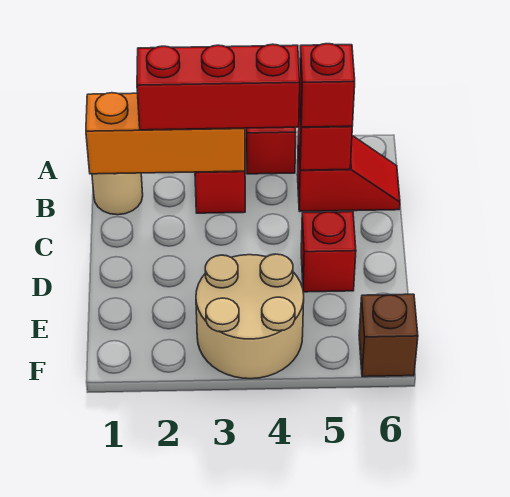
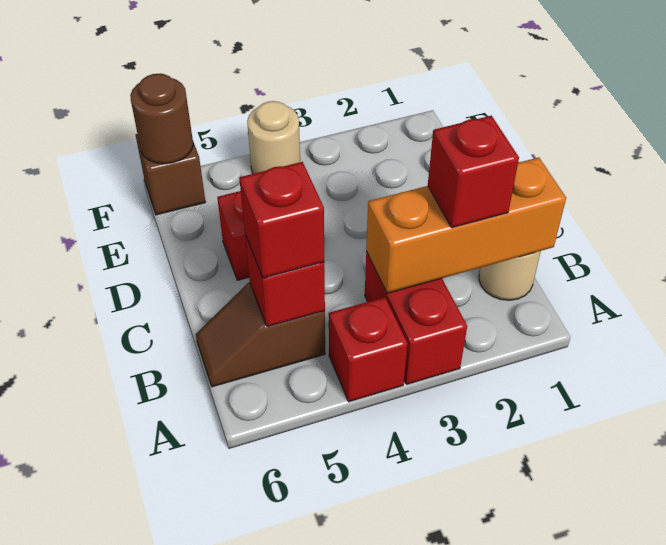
red 1x3 brick [137,44,300,130] -> red 1x1 brick [428,116,519,228]
red 1x2 slope [297,136,400,211] -> brown 1x2 slope [196,282,325,387]
tan 2x2 round brick [196,254,304,379] -> tan 1x1 round brick [247,101,300,174]
none -> brown 1x1 round brick [130,74,193,164]

